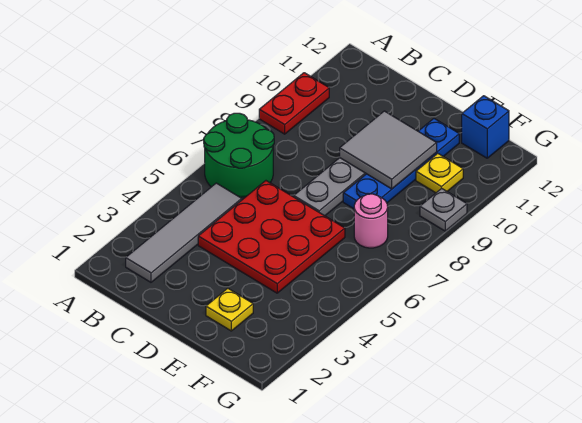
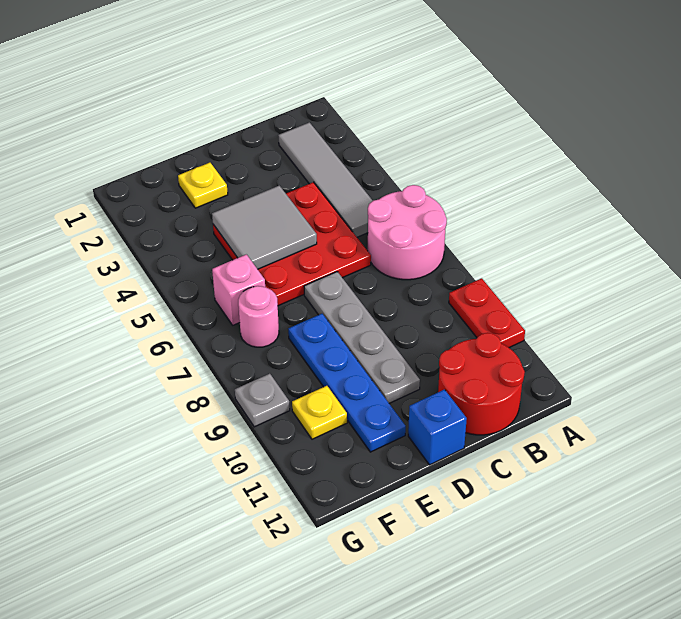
green 2x2 round brick [204,113,274,197] -> pink 2x2 round brick [368,185,447,280]
none -> red 2x2 round brick [438,333,525,435]
grey 2x2 tile [340,111,437,189] -> grey 2x2 tile moved to [212,186,317,269]
none -> pink 1x1 brick [212,254,265,325]
blue 1x1 brick [462,96,509,158] -> blue 1x1 brick moved to [408,390,467,465]

